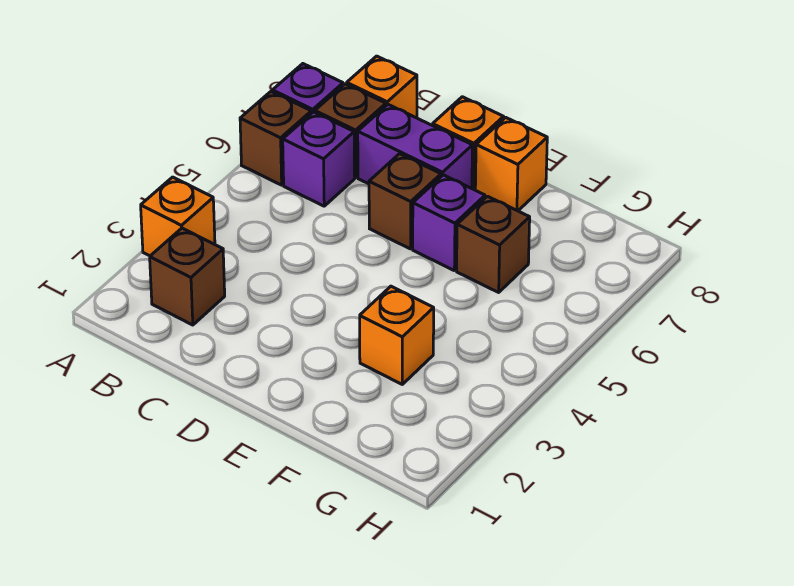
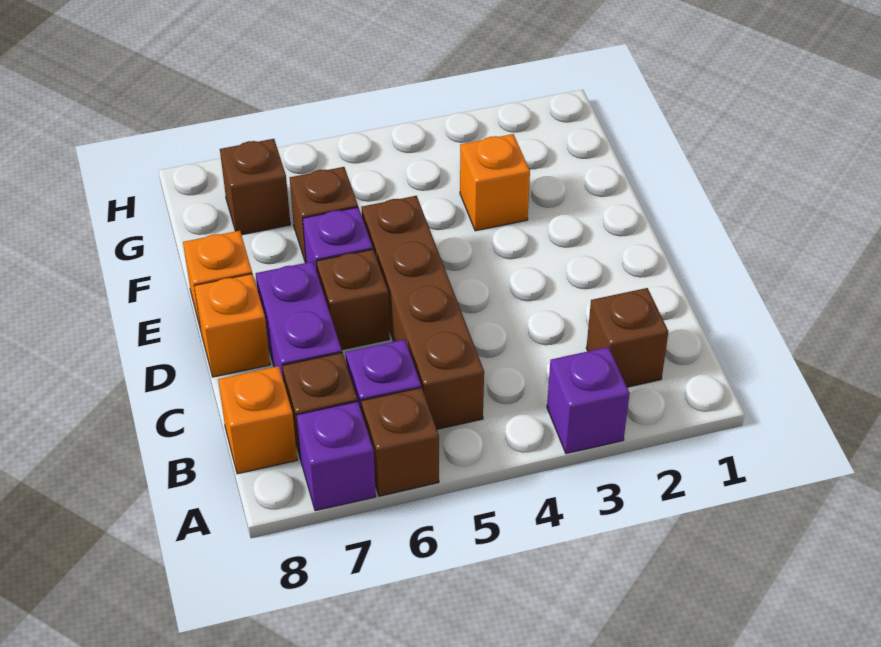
orange 1x1 brick [141,177,215,256] -> purple 1x1 brick [547,347,630,454]
none -> brown 1x4 brick [361,196,484,429]
none -> brown 1x1 brick [220,139,290,235]

